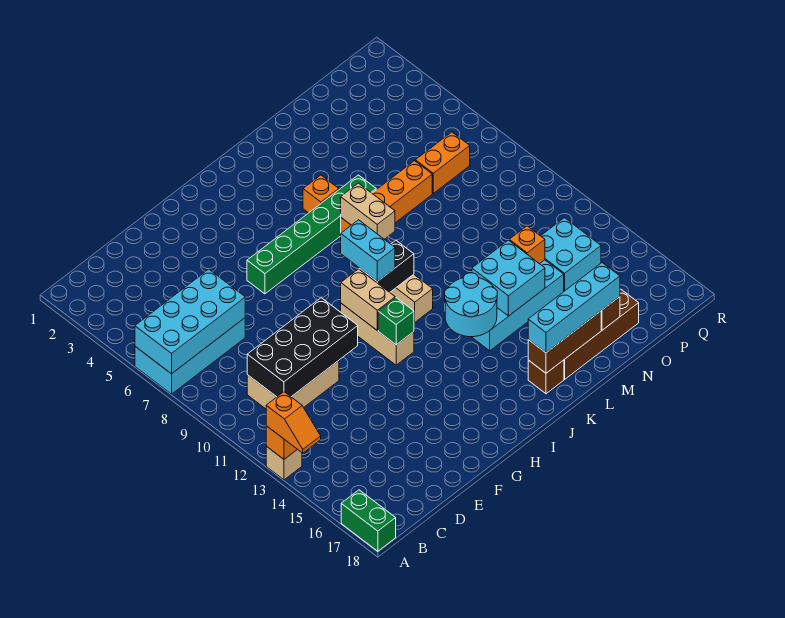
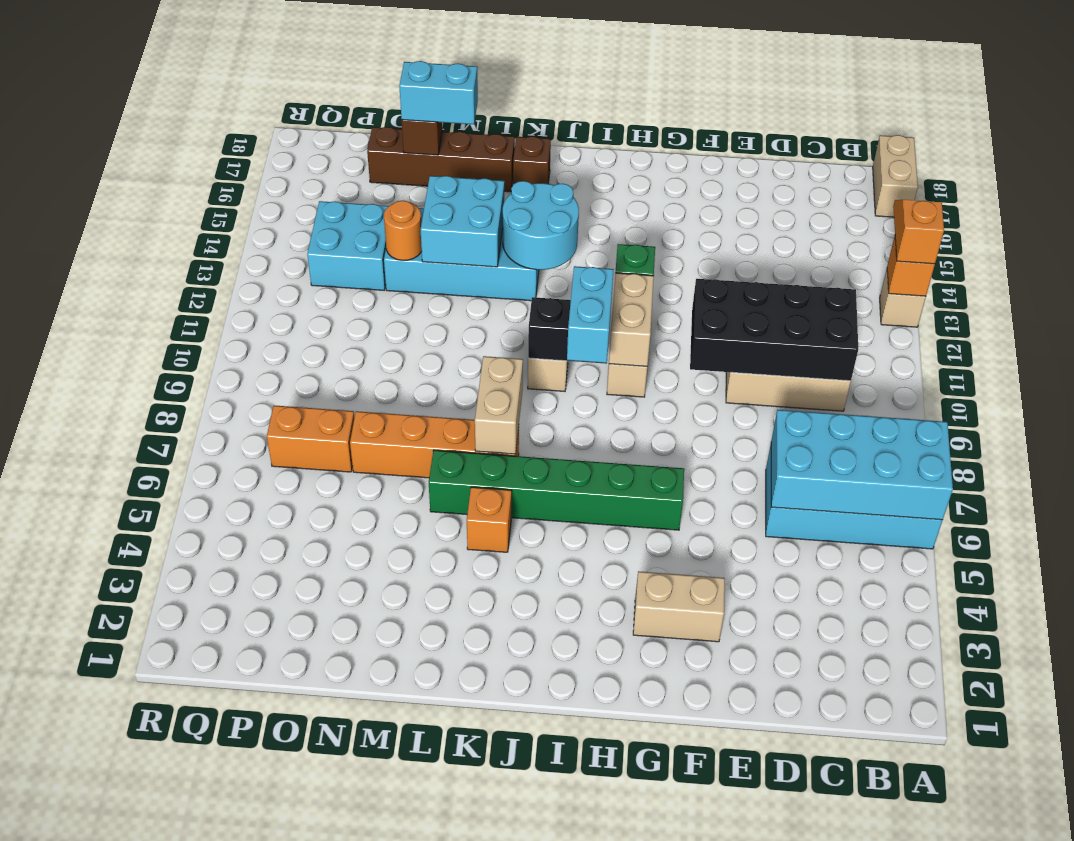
green 1x2 brick [341,490,396,551] -> tan 1x2 brick [873,135,918,217]
none -> tan 1x2 brick [633,571,725,642]
brown 1x3 brick [528,311,601,373] -> none
cyan 1x4 brick [528,263,620,353] -> cyan 1x2 brick [399,61,478,124]
orange 1x1 brick [509,226,545,264] -> orange 1x1 round brick [384,201,422,260]

